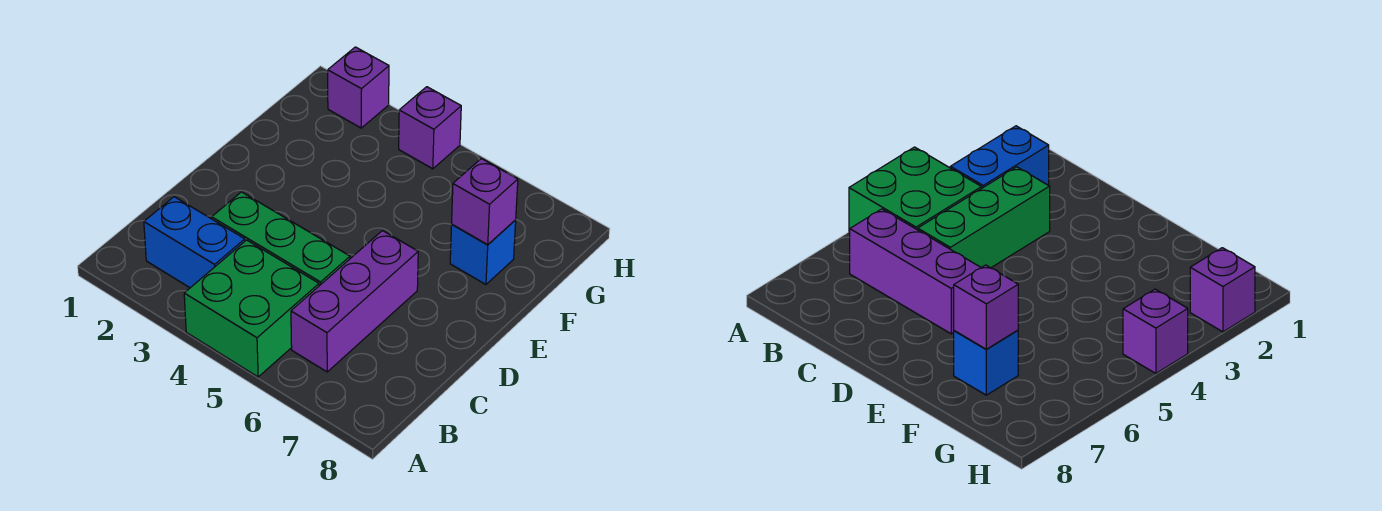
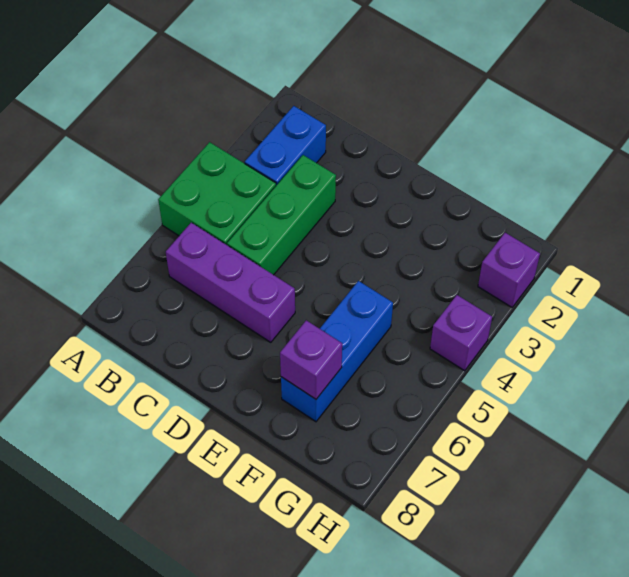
blue 1x1 brick [450,220,516,284] -> blue 1x3 brick [281,281,393,422]

